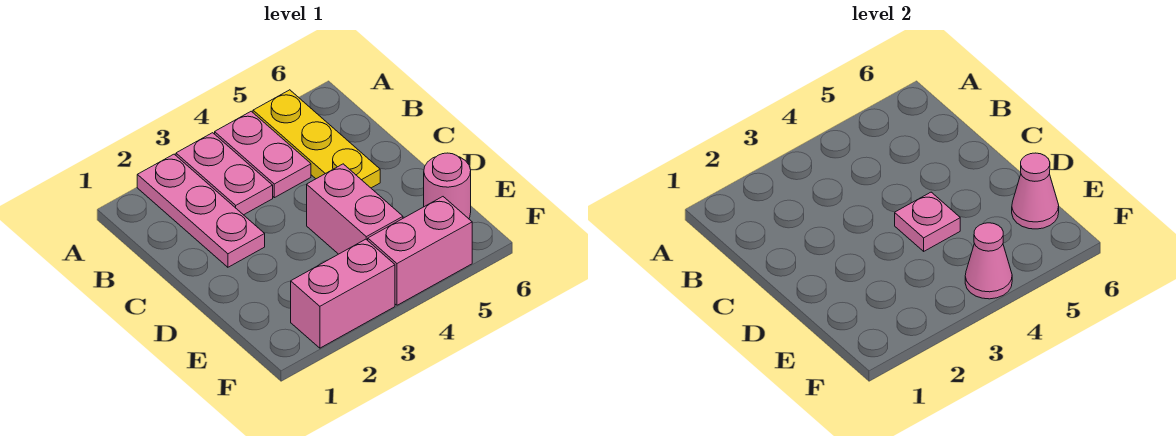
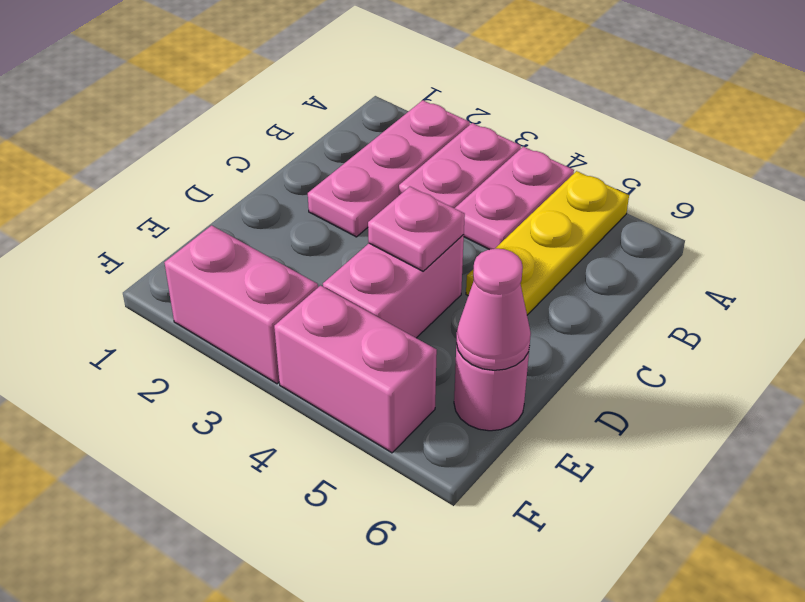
pink 1x1 cone [965,223,1012,299] -> none

